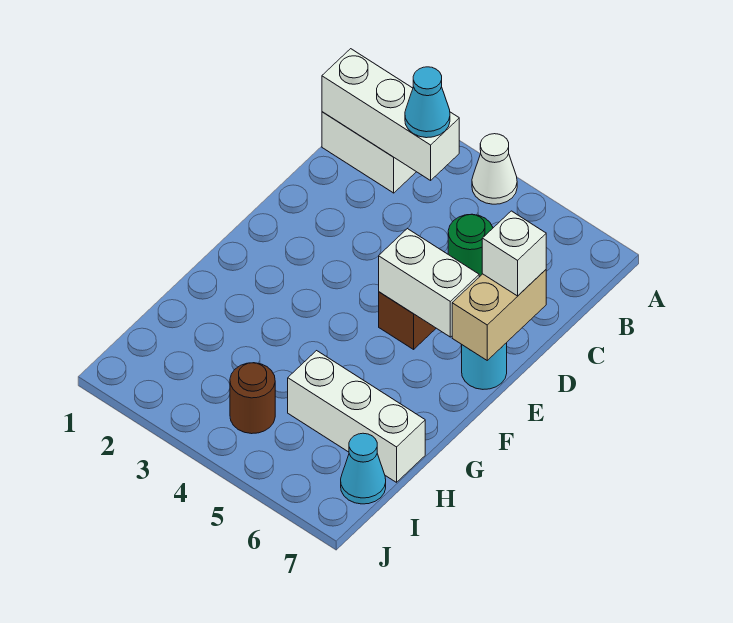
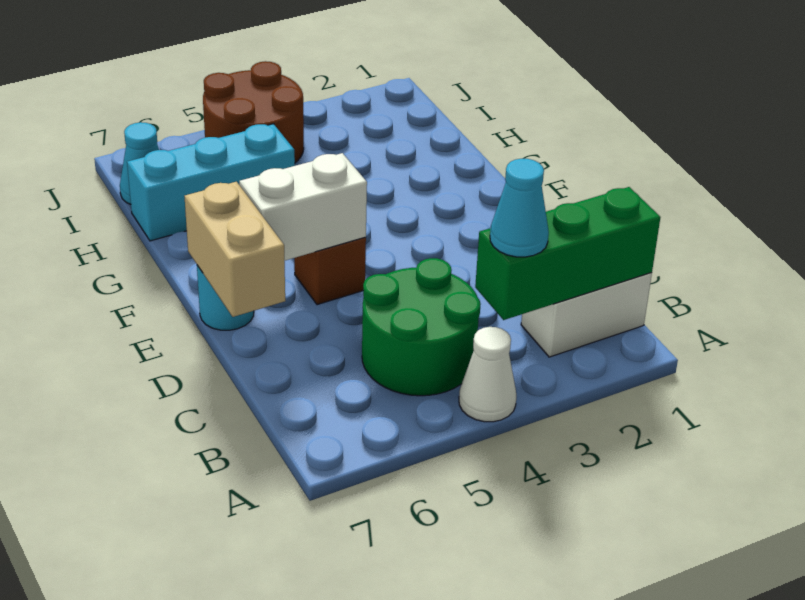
white 1x3 brick [322,49,459,180] -> green 1x3 brick [475,187,660,320]
green 1x1 round brick [448,214,493,277] -> green 2x2 round brick [362,258,480,396]
white 1x1 brick [482,211,546,296] -> none
white 1x3 brick [288,351,425,482] -> cyan 1x3 brick [127,124,295,241]
brown 1x1 round brick [230,363,275,434] -> brown 2x2 round brick [203,61,304,163]

